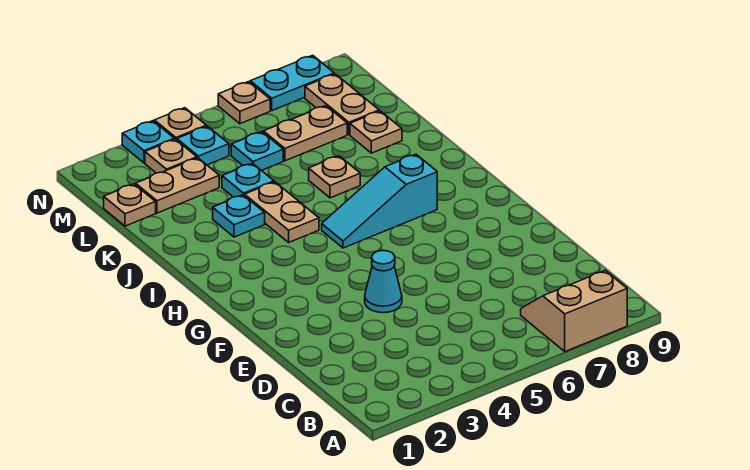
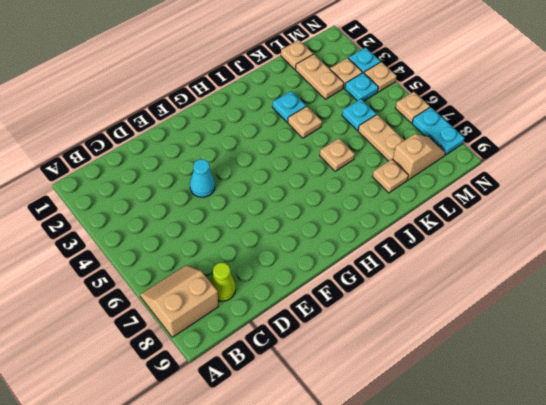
tan 2x2 slope [521,271,627,352] -> tan 2x2 slope turned to [140,265,218,337]
none -> lime 1x1 cone [210,263,236,301]
cyan 1x3 slope [322,154,437,248] -> none
tan 1x2 plate [245,182,319,242] -> tan 1x1 plate [288,106,322,138]
cyan 1x1 plate [222,163,274,197] -> none
tan 1x2 plate [305,74,379,135] -> tan 1x2 slope [393,134,445,180]

